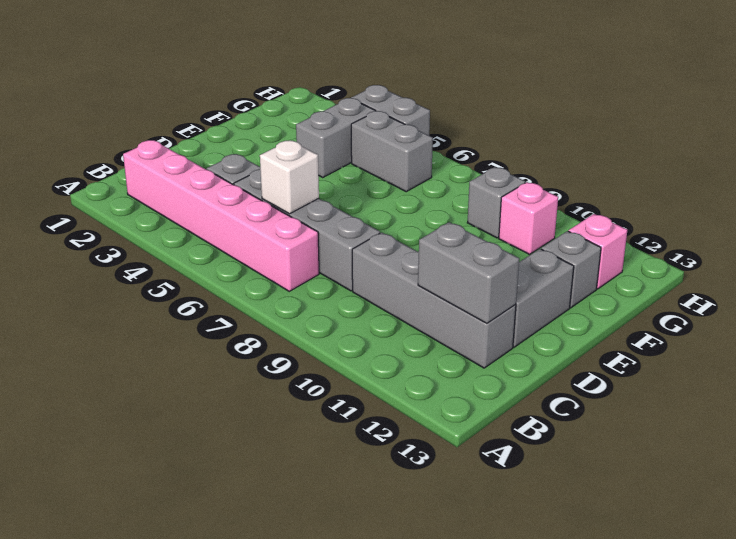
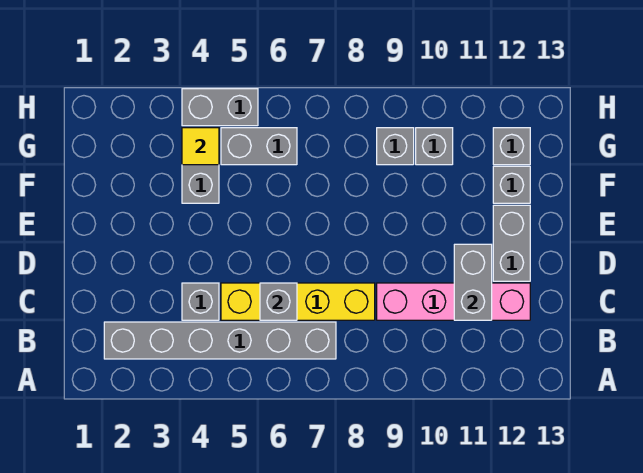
pink 1x6 brick [123,140,319,291] -> grey 1x6 brick [104,322,336,359]
grey 1x4 brick [234,169,380,291] -> yellow 1x4 brick [221,283,375,320]
white 1x1 brick [260,141,319,214] -> grey 1x1 brick [260,283,297,320]
grey 1x4 brick [352,232,516,368] -> pink 1x4 brick [377,283,530,320]
grey 1x2 brick [418,222,519,323] -> grey 1x2 brick turned to [454,244,492,320]
none -> yellow 1x1 tile [182,128,219,165]
pink 1x1 brick [499,182,558,254] -> grey 1x1 brick [416,128,453,165]
pink 1x1 brick [569,214,627,289] -> grey 1x1 brick [493,128,530,165]

